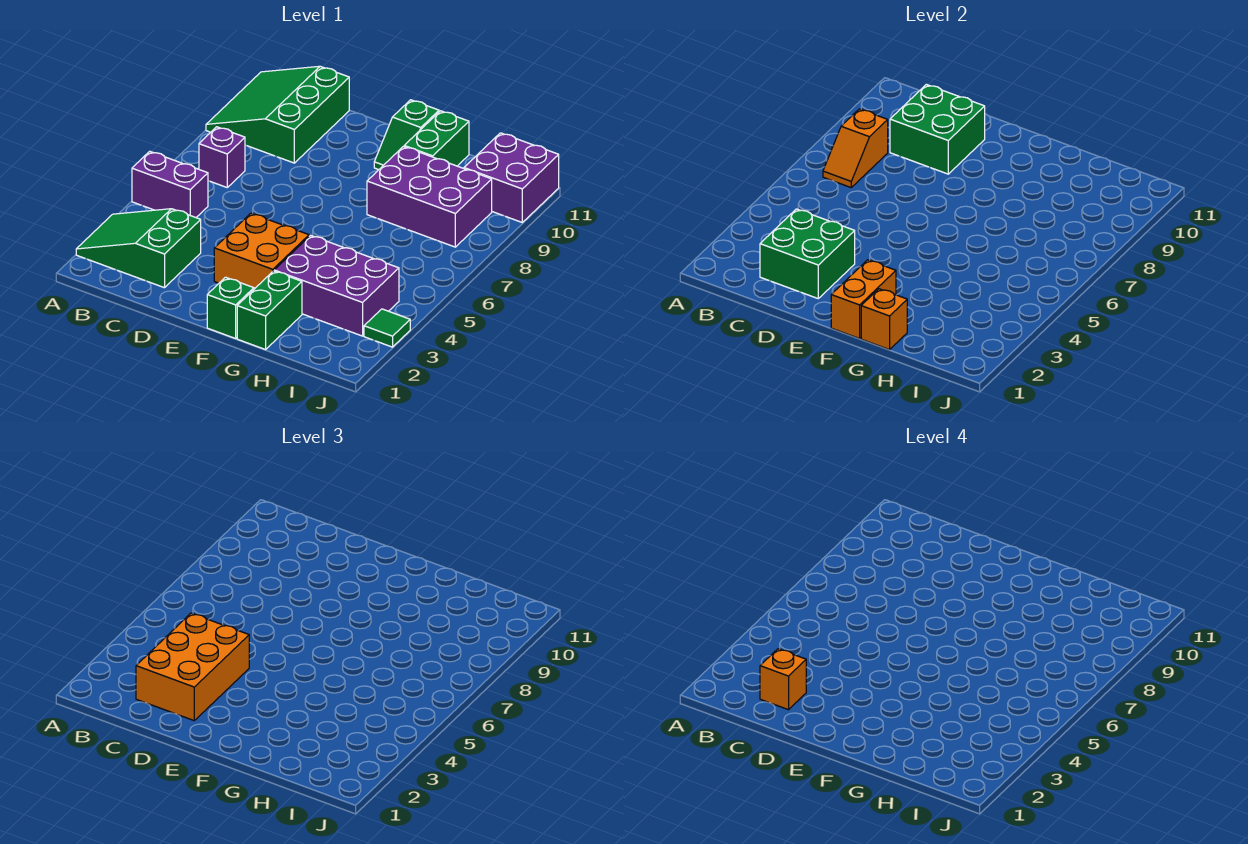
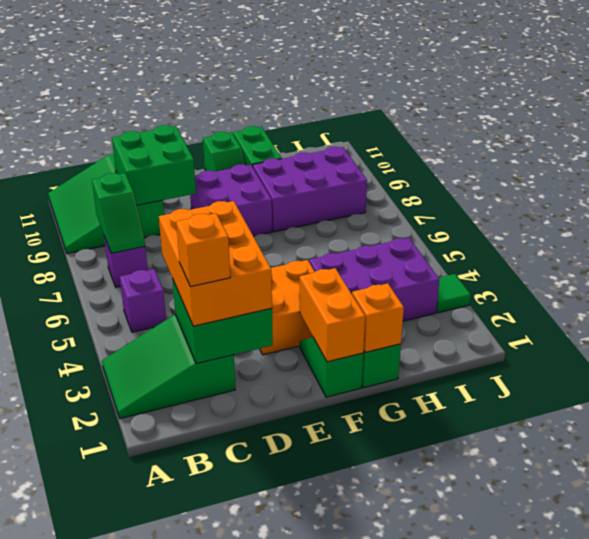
purple 1x2 brick [132,151,208,217] -> purple 1x1 brick [120,269,166,332]
orange 1x2 slope [823,109,888,187] -> green 1x2 slope [92,173,145,253]
purple 2x2 brick [464,133,559,222] -> purple 2x2 brick moved to [190,164,272,236]

